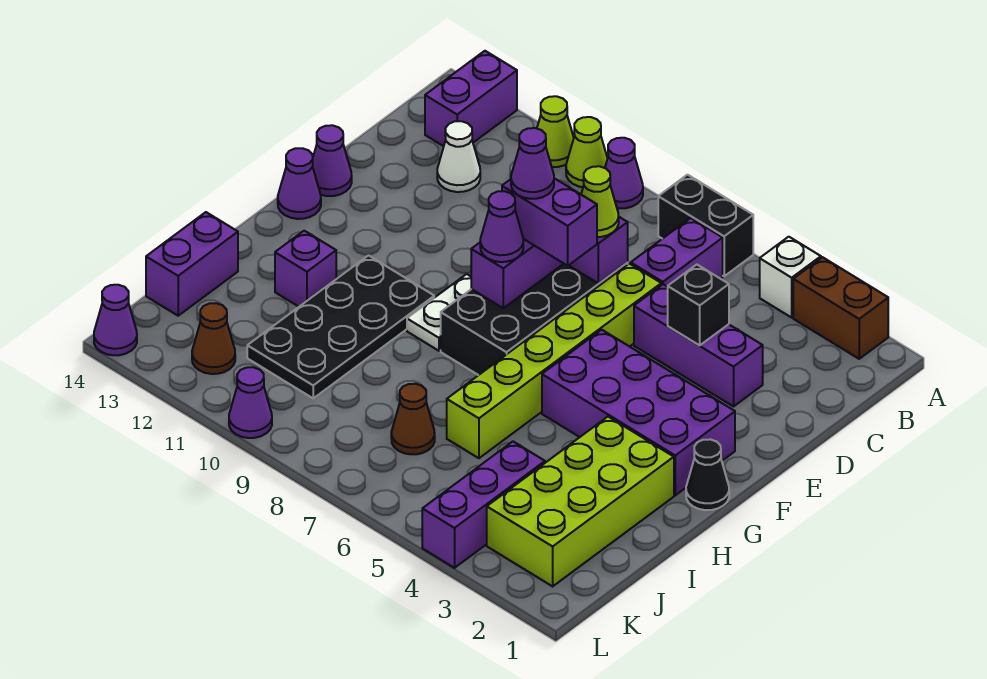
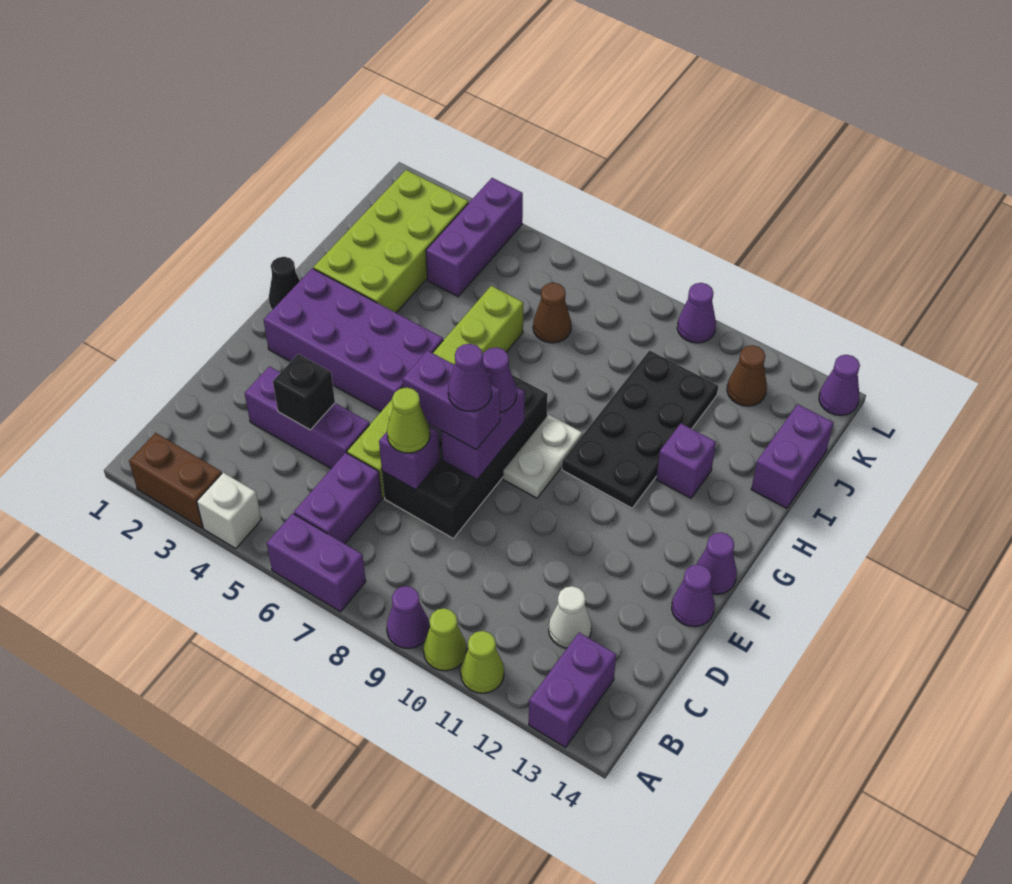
black 1x2 brick [658,175,753,276] -> purple 1x2 brick [267,513,366,612]

